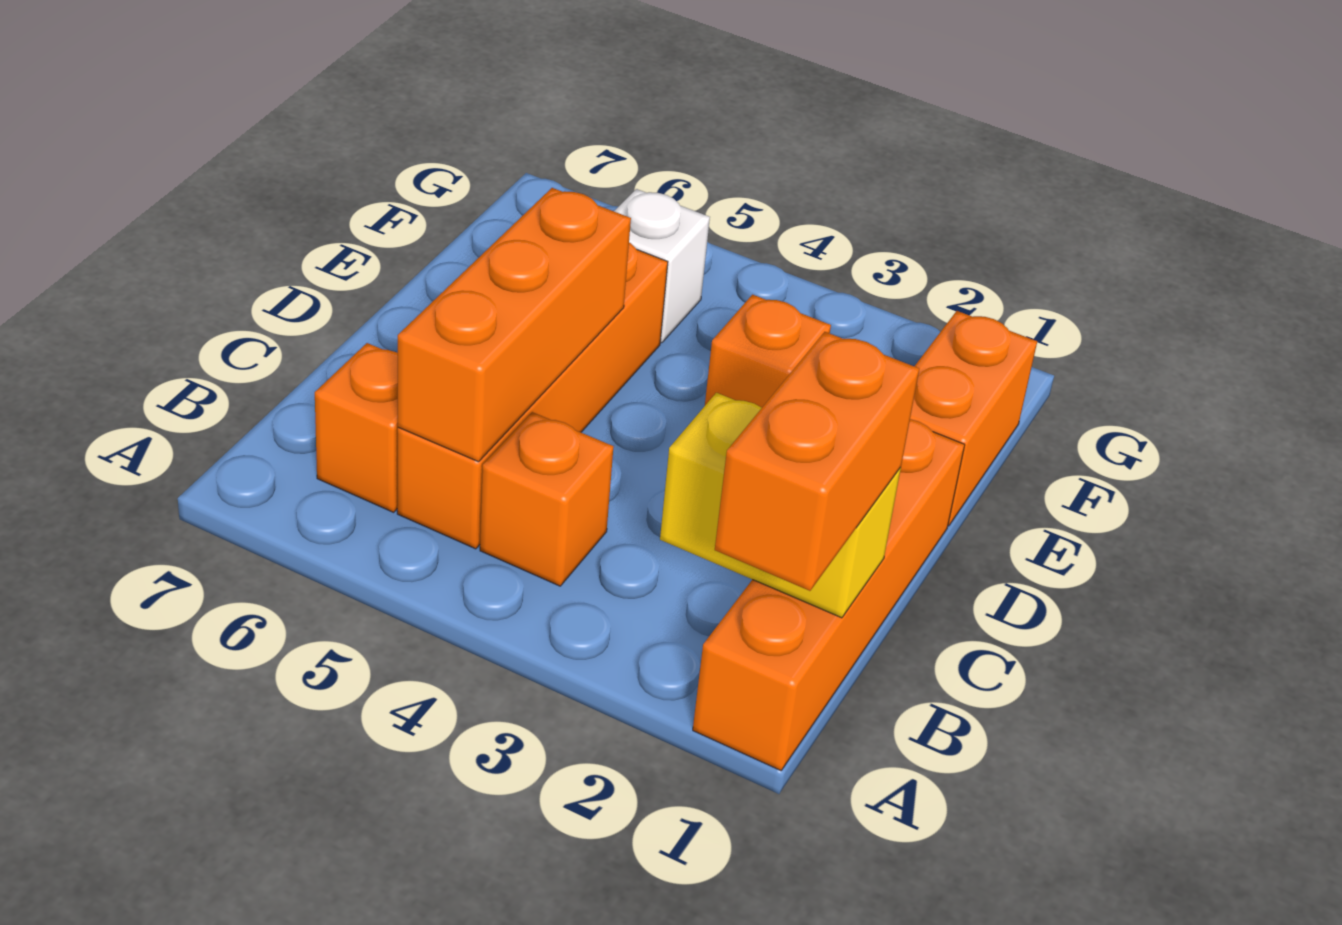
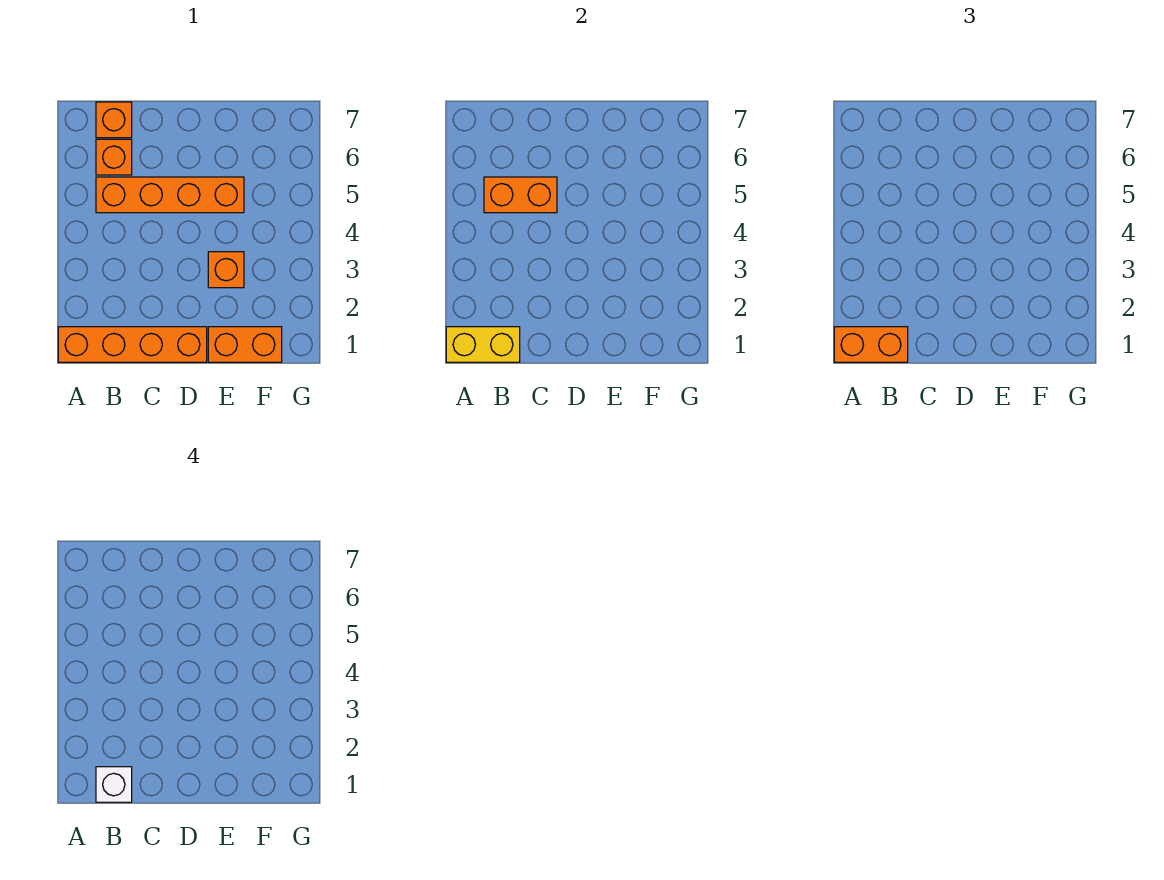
yellow 1x2 brick [660,393,901,618] -> yellow 1x2 brick turned to [446,327,520,362]
orange 1x1 brick [480,412,614,586] -> orange 1x1 brick moved to [96,102,132,138]
orange 1x3 brick [398,188,631,462] -> orange 1x2 brick [484,177,557,213]
white 1x1 brick [614,189,710,343] -> white 1x1 brick moved to [96,767,132,802]

